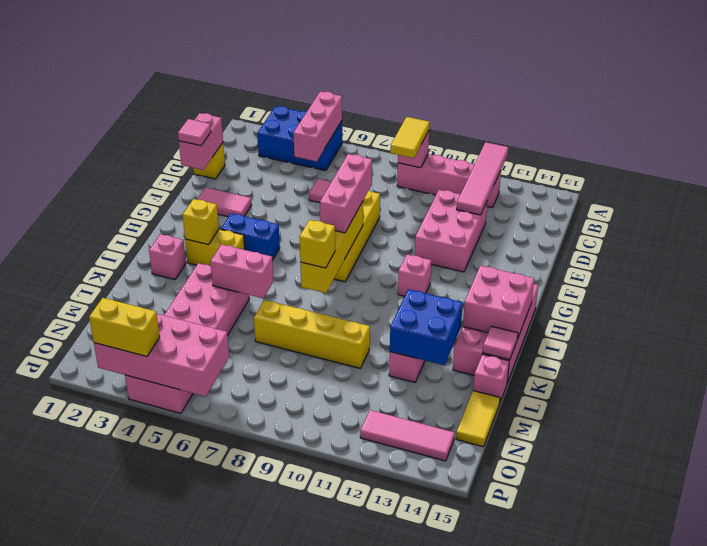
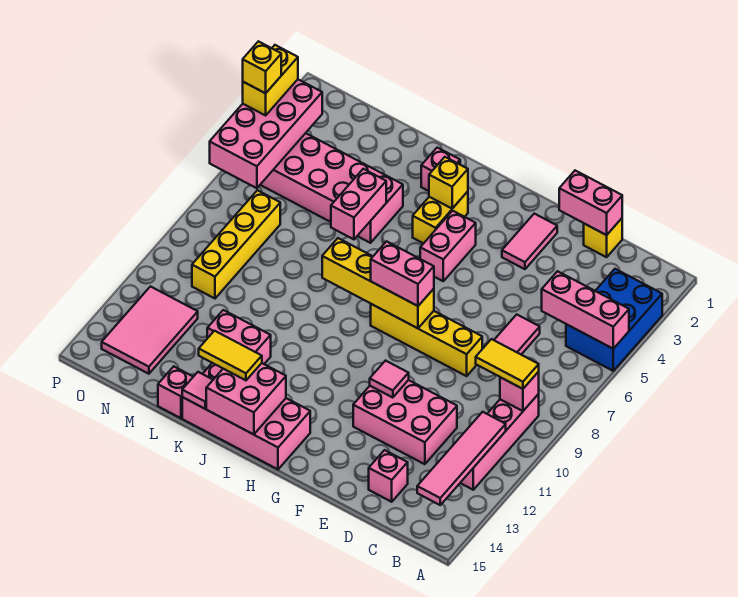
pink 1x4 tile [457,142,508,215] -> pink 1x4 tile turned to [417,412,506,505]
pink 1x1 tile [178,119,211,146] -> pink 1x1 tile moved to [370,361,409,398]
pink 1x3 brick [320,154,372,233] -> pink 1x2 brick [371,241,434,306]
blue 1x2 brick [221,213,280,260] -> pink 1x2 brick [420,211,476,281]
pink 1x1 brick [398,254,431,296] -> pink 1x1 brick moved to [369,450,408,502]
yellow 1x1 brick [300,220,335,268] -> yellow 1x1 brick moved to [243,41,281,93]
blue 2x2 brick [390,289,463,365] -> none
yellow 1x4 brick [254,300,370,368] -> yellow 1x4 brick moved to [192,190,280,298]
yellow 1x2 tile [456,391,500,447] -> yellow 1x2 tile moved to [199,331,262,380]
pink 1x3 tile [360,410,455,461] -> pink 2x3 tile [102,287,198,374]

